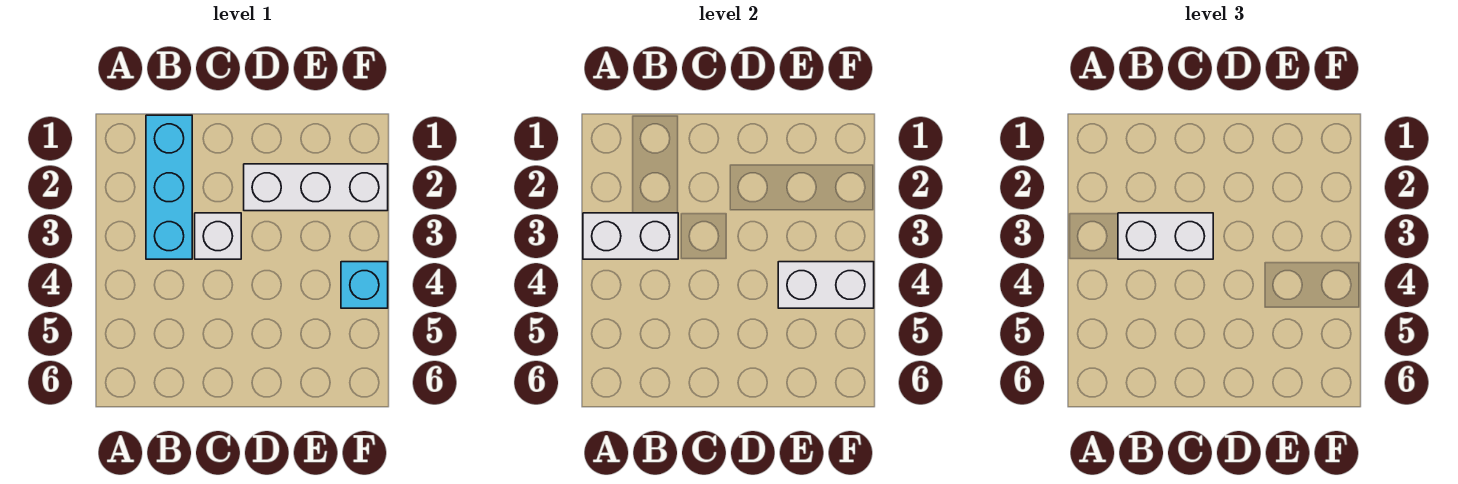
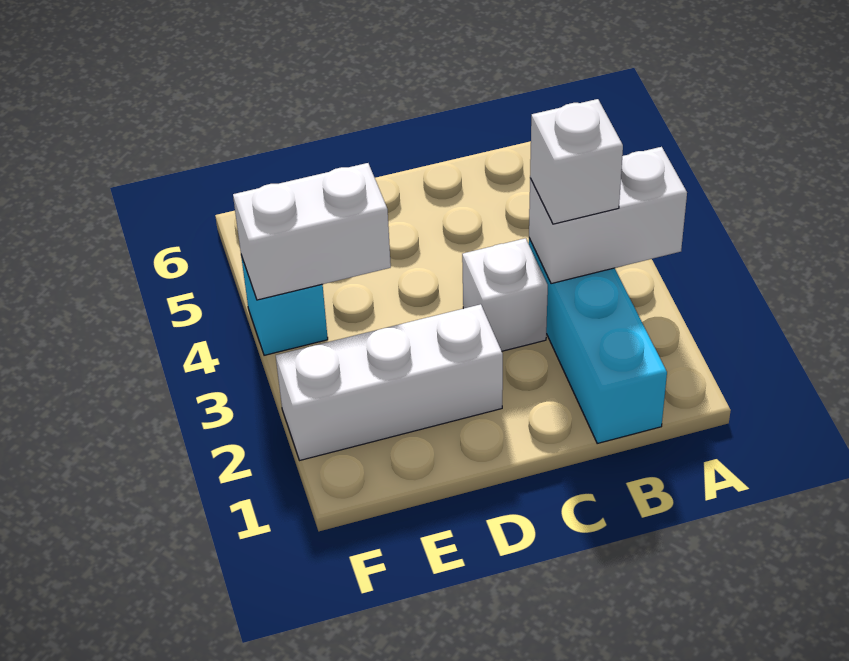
white 1x2 brick [1118,213,1213,259] -> white 1x1 brick [530,99,623,224]

